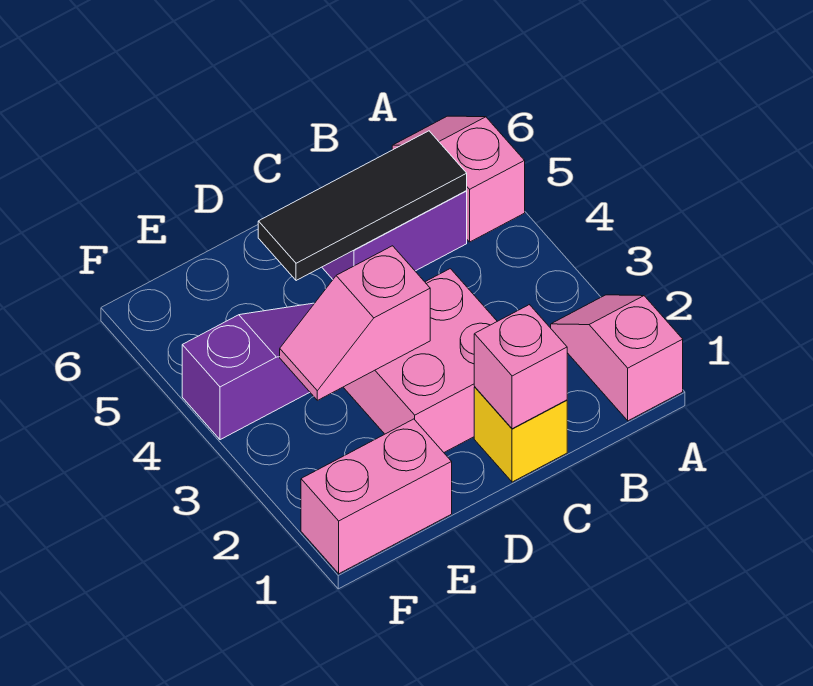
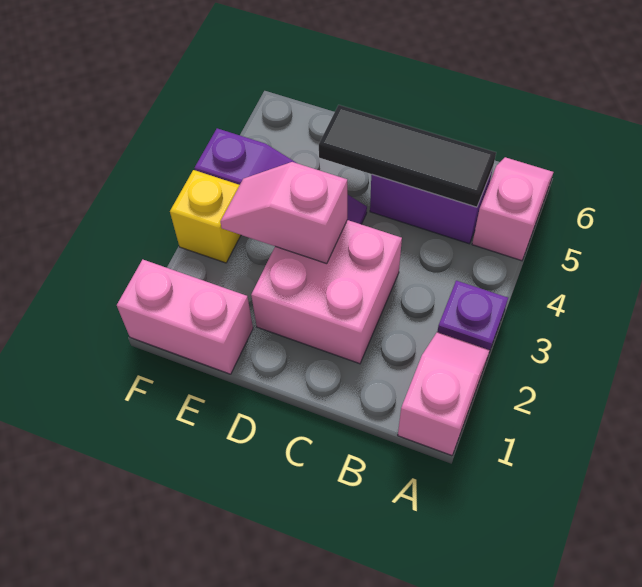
none -> purple 1x1 plate [437,281,508,352]
yellow 1x1 brick [474,387,567,482] -> yellow 1x1 brick moved to [170,170,241,263]
pink 1x1 brick [474,305,567,429] -> none

